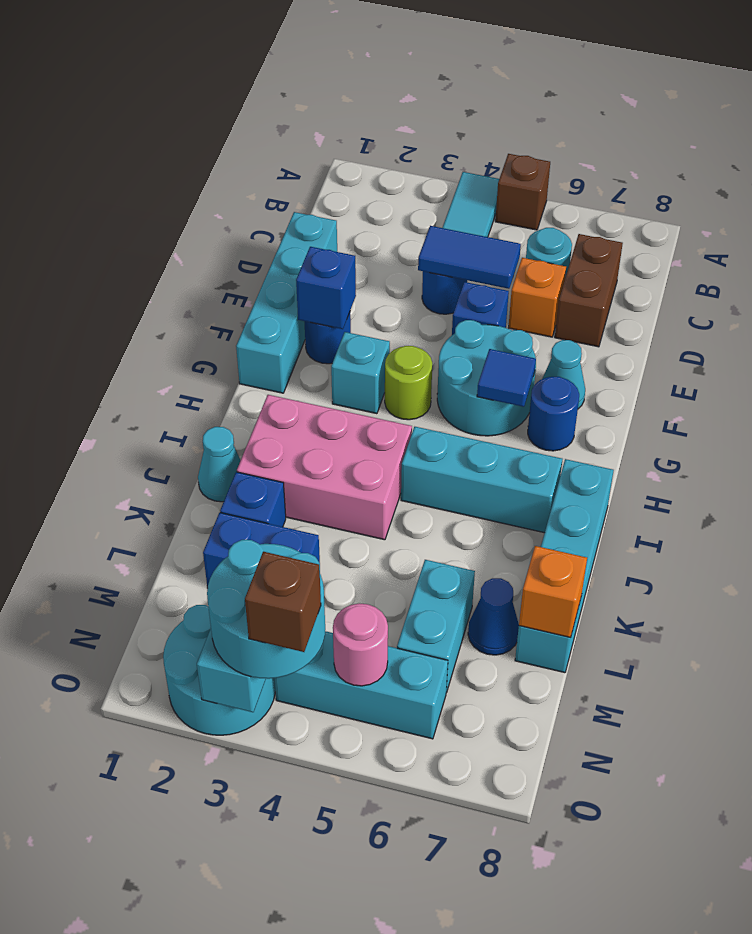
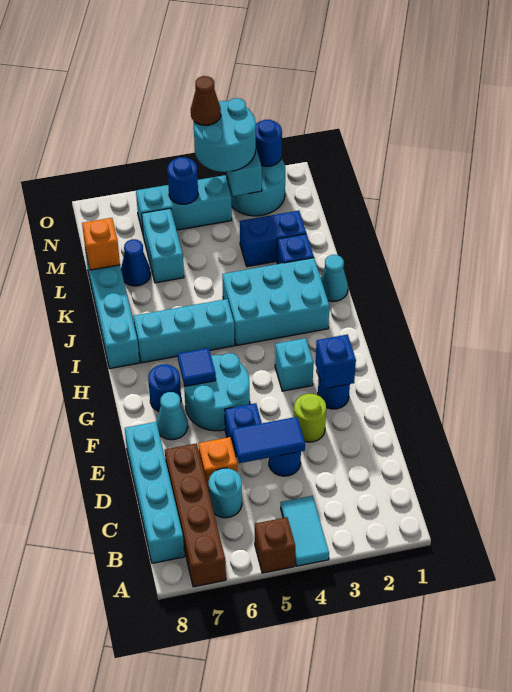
brown 1x2 brick [555,234,623,347] -> brown 1x4 brick [165,443,226,587]
cyan 1x4 brick [236,212,337,393] -> cyan 1x4 brick moved to [125,422,184,563]
lime 1x1 round brick [385,346,432,420] -> lime 1x1 round brick moved to [294,394,326,442]
pink 2x3 brick [237,395,412,540] -> cyan 2x3 brick [222,258,329,346]
pink 1x1 round brick [333,603,388,686] -> blue 1x1 round brick [167,157,198,204]
none -> blue 1x1 round brick [256,120,282,166]
brown 1x1 brick [245,552,321,652] -> brown 1x1 cone [191,76,221,125]

